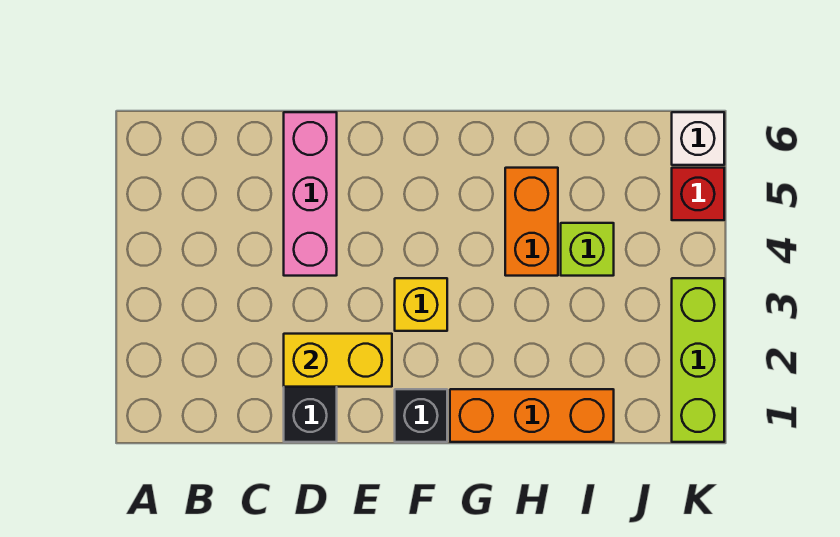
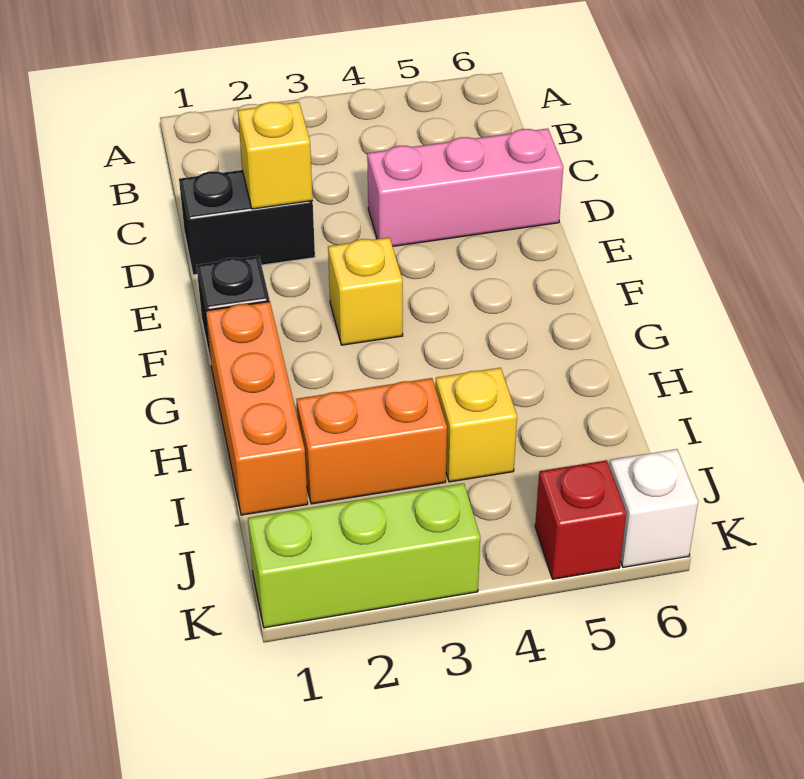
yellow 1x2 brick [284,334,392,387] -> yellow 1x1 brick [238,102,313,209]
orange 1x2 brick [505,168,558,276] -> orange 1x2 brick moved to [297,378,447,504]
lime 1x1 brick [561,223,614,276] -> yellow 1x1 brick [435,368,517,482]

